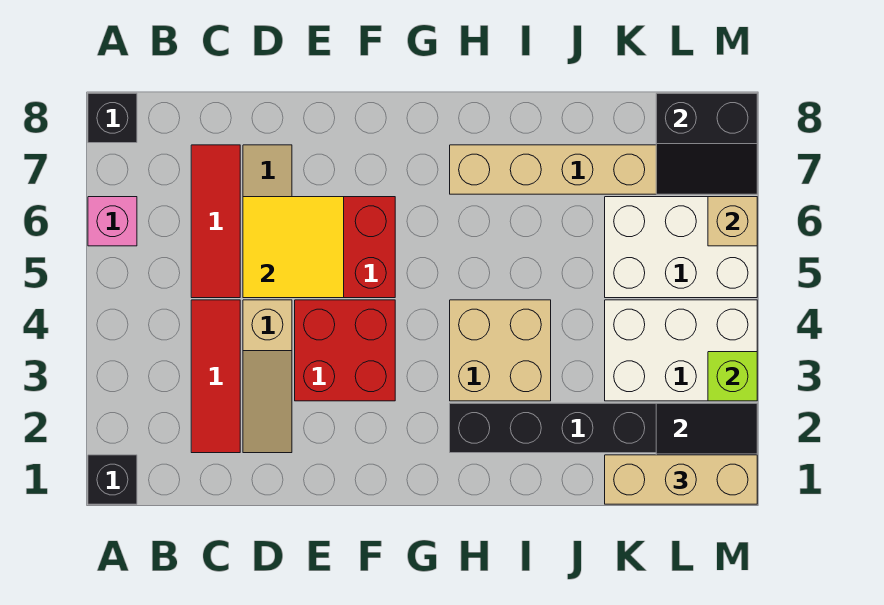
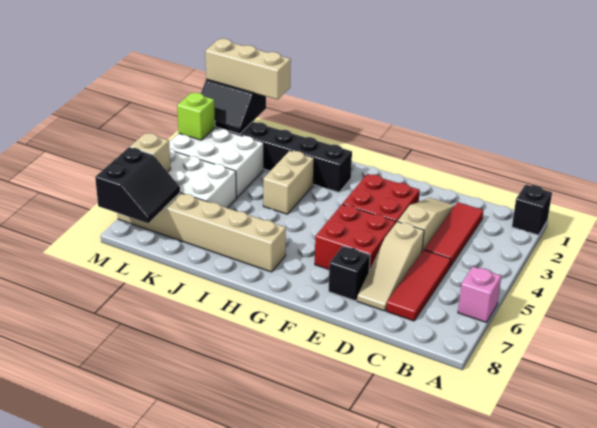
black 1x1 brick [88,93,137,143] -> black 1x1 brick moved to [329,246,370,301]
yellow 2x2 tile [243,197,344,298] -> none
tan 2x2 brick [450,300,551,401] -> tan 1x2 brick [263,151,314,214]
black 2x2 slope [656,93,757,194] -> black 2x2 slope turned to [95,147,180,223]

